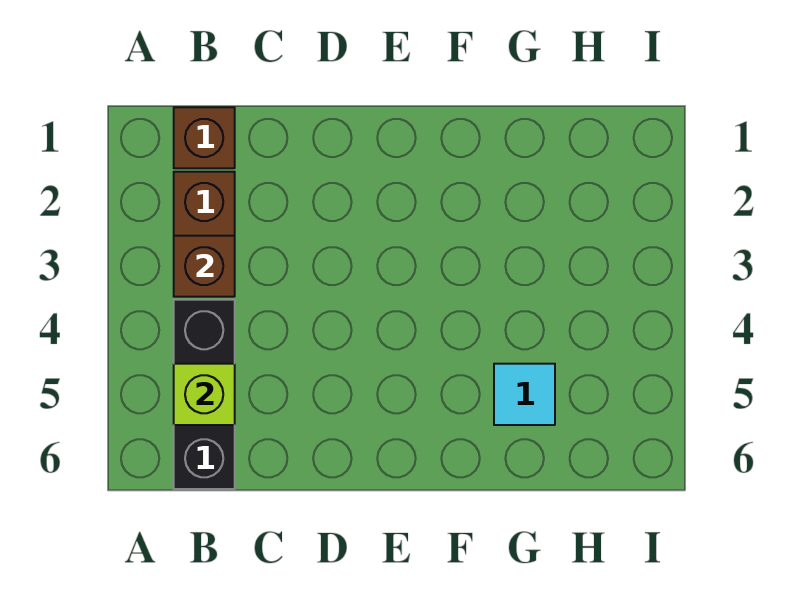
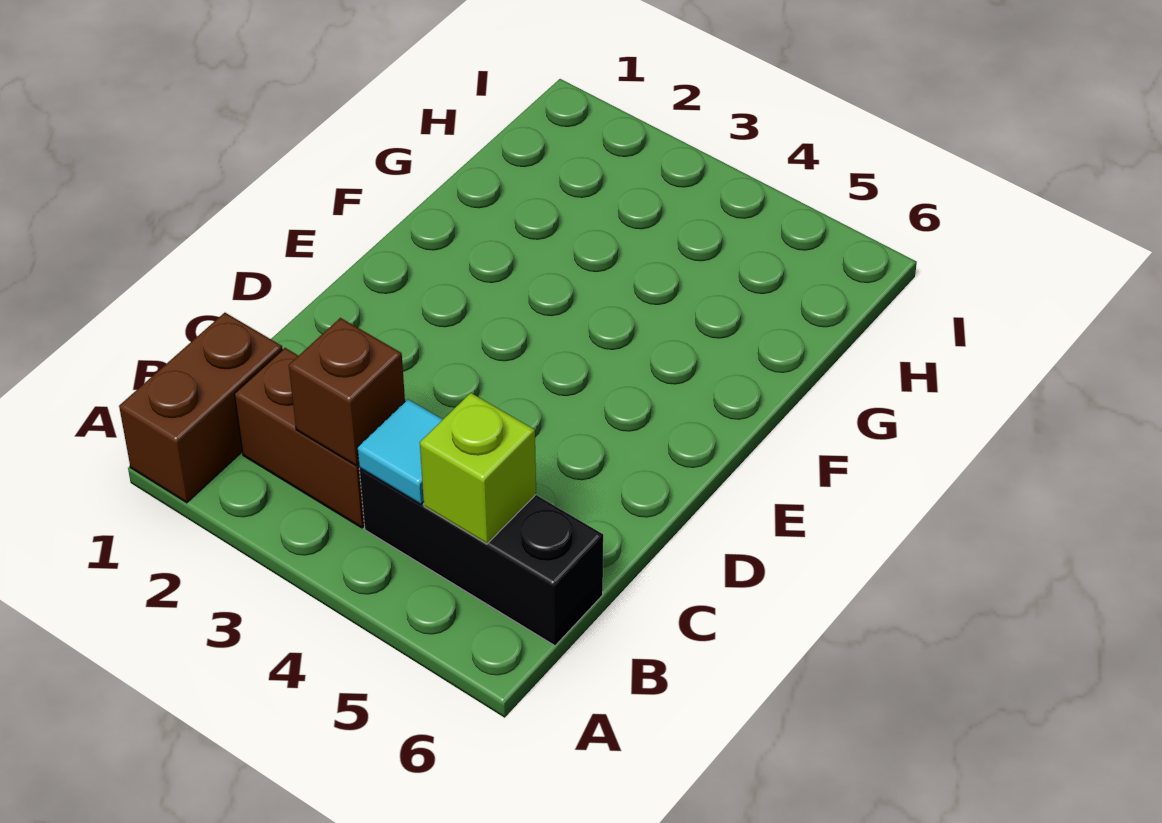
brown 1x1 brick [174,107,235,168] -> brown 1x2 brick [119,313,282,503]
cyan 1x1 tile [494,364,555,425] -> cyan 1x1 tile moved to [357,399,443,504]

